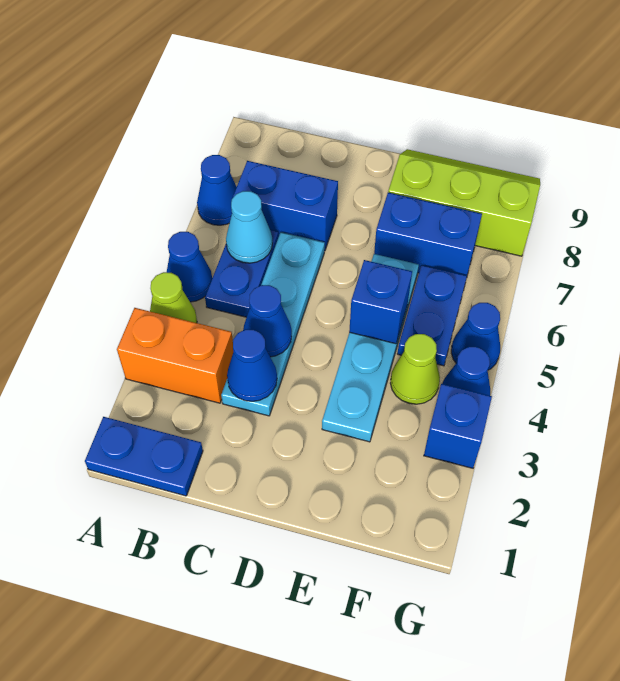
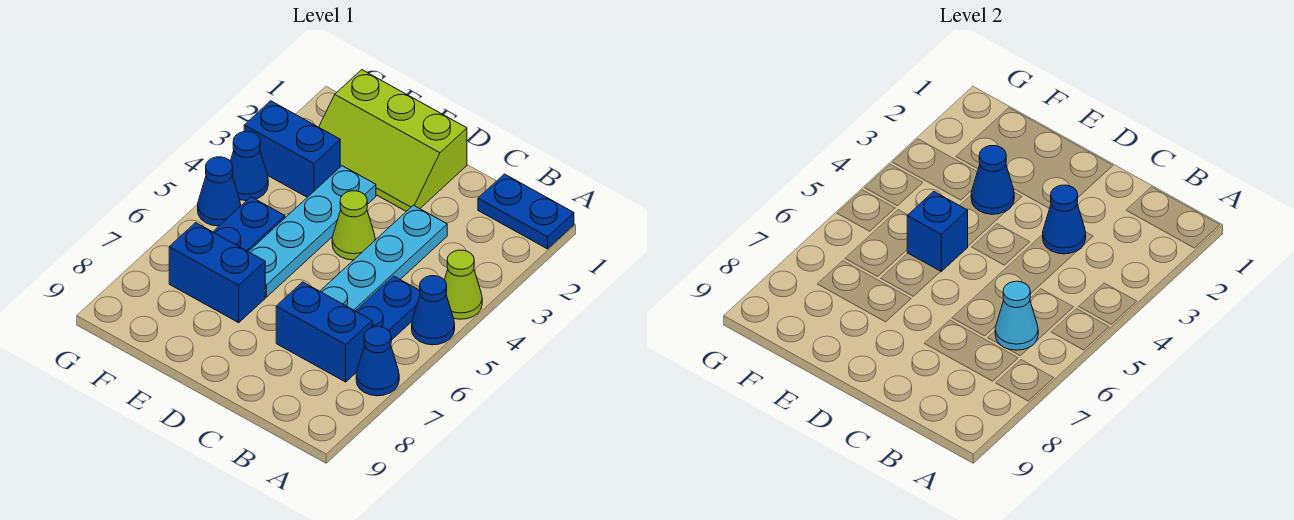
orange 1x2 brick [117,308,233,403] -> none
blue 1x1 cone [243,285,292,357] -> blue 1x1 cone moved to [971,146,1014,214]
lime 2x3 slope [388,149,540,256] -> lime 2x3 slope moved to [319,70,467,211]
lime 1x1 cone [390,334,440,404] -> lime 1x1 cone moved to [332,191,375,260]
blue 1x1 brick [424,384,492,468] -> blue 1x2 brick [244,101,340,197]

